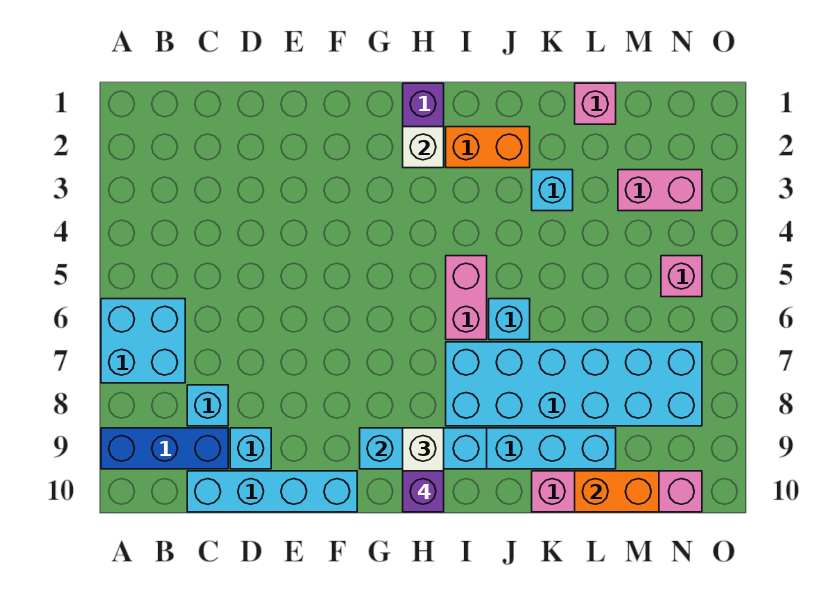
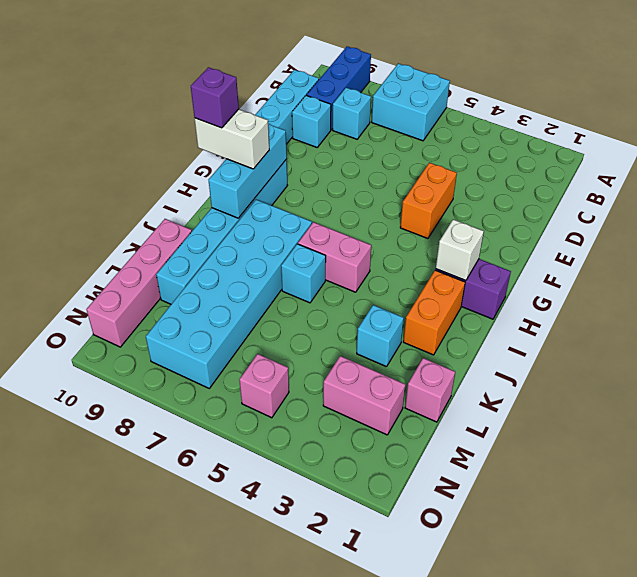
orange 1x2 brick [575,471,659,512] -> orange 1x2 brick moved to [400,163,457,238]
pink 1x2 brick [618,170,702,211] -> pink 1x2 brick turned to [323,356,405,435]

